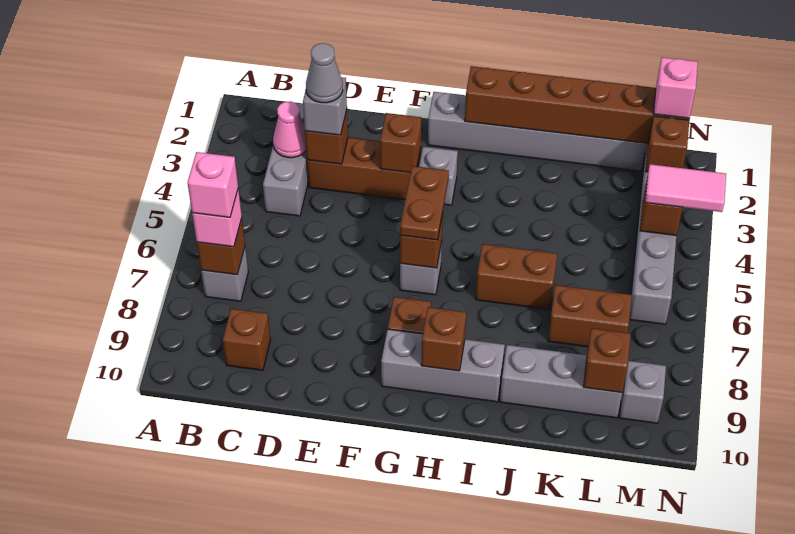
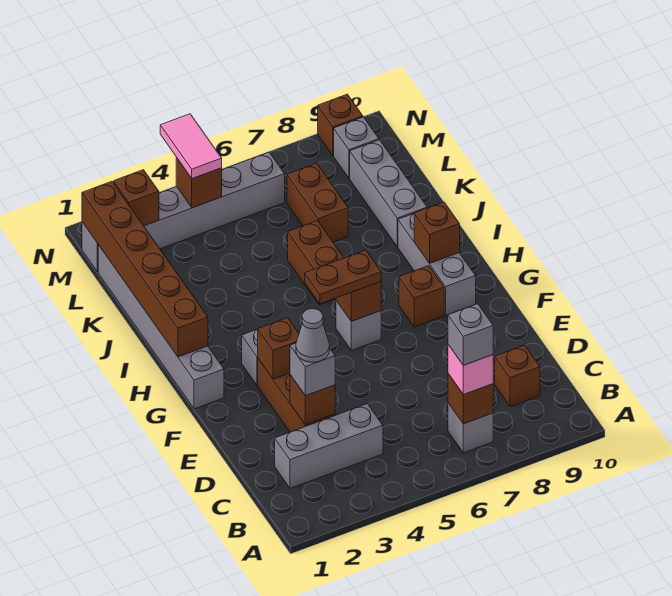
pink 1x1 brick [187,152,238,217] -> grey 1x1 brick [448,304,493,365]
pink 1x1 cone [273,101,306,158] -> none
brown 1x1 brick [584,328,631,393] -> brown 1x1 brick moved to [318,94,363,156]
pink 1x1 brick [654,57,698,118] -> none

